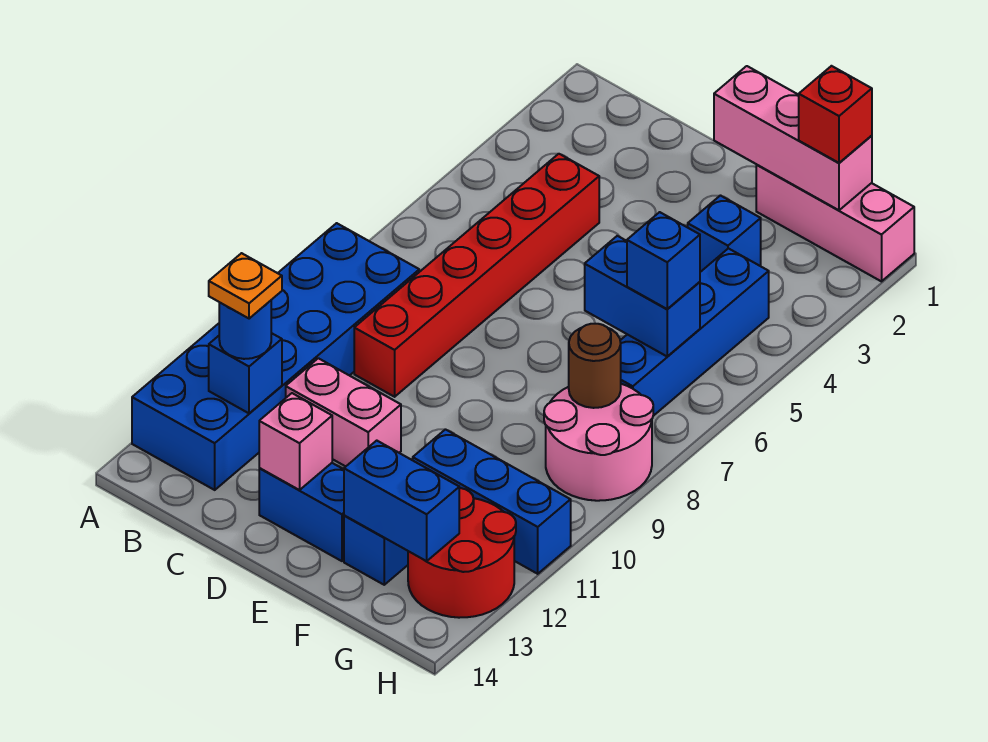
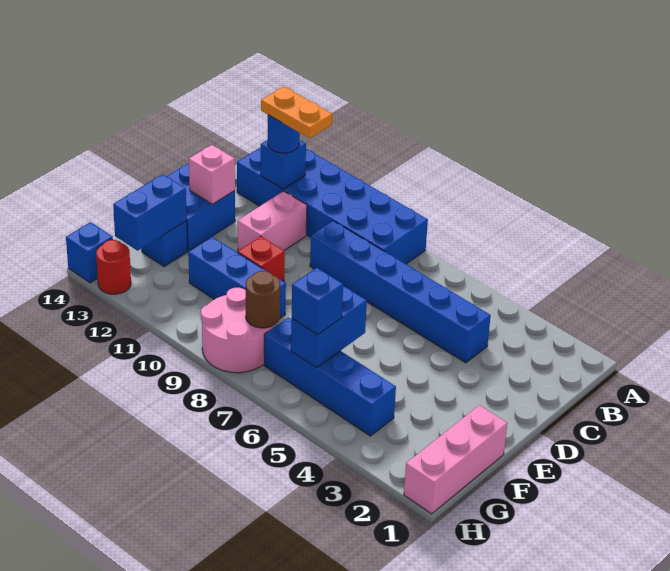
orange 1x1 plate [209,253,282,319] -> orange 1x2 plate [261,86,332,138]
red 1x6 brick [354,154,599,397] -> blue 1x6 brick [310,221,491,363]
blue 1x2 brick [259,463,344,561] -> blue 2x2 brick [167,163,235,251]
pink 1x3 brick [714,66,872,210] -> none
blue 1x1 brick [688,196,761,272] -> blue 1x1 brick moved to [66,222,113,283]
blue 1x3 brick [413,430,571,574] -> blue 1x3 brick turned to [188,237,286,318]
red 1x1 brick [799,66,872,163] -> red 1x1 brick moved to [238,237,285,282]
red 2x2 round brick [408,488,516,618] -> red 1x1 round brick [96,240,131,294]

